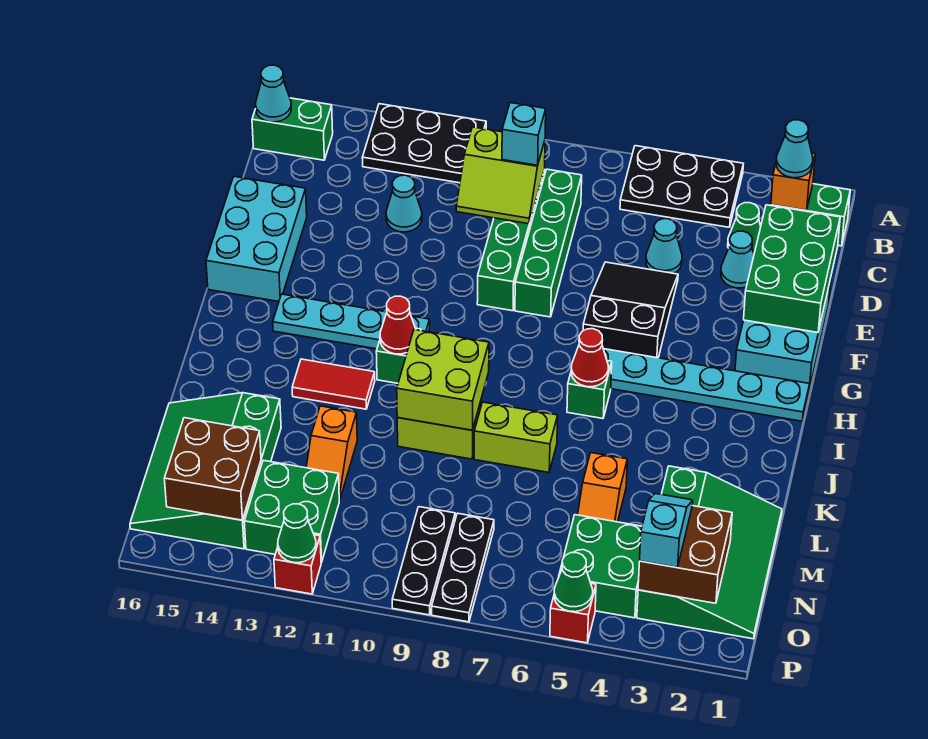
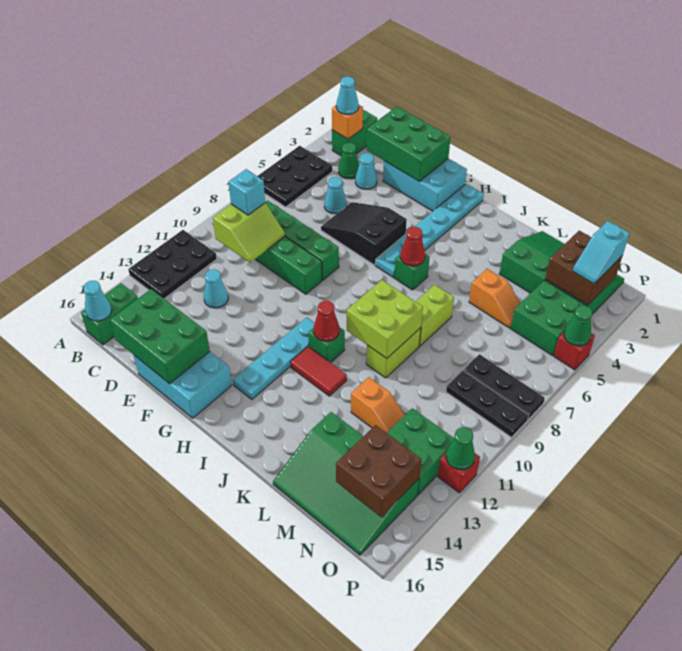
none -> green 2x3 brick [110,289,210,384]
red 1x2 tile [292,359,375,409] -> red 1x2 tile turned to [290,347,347,396]
cyan 1x2 slope [640,494,693,568] -> cyan 1x2 slope turned to [573,221,630,284]

